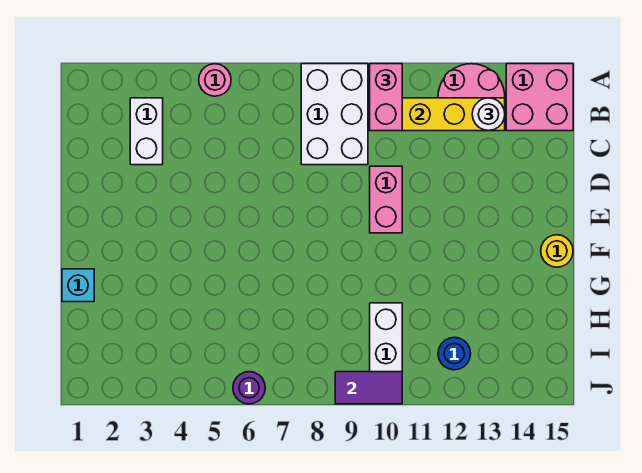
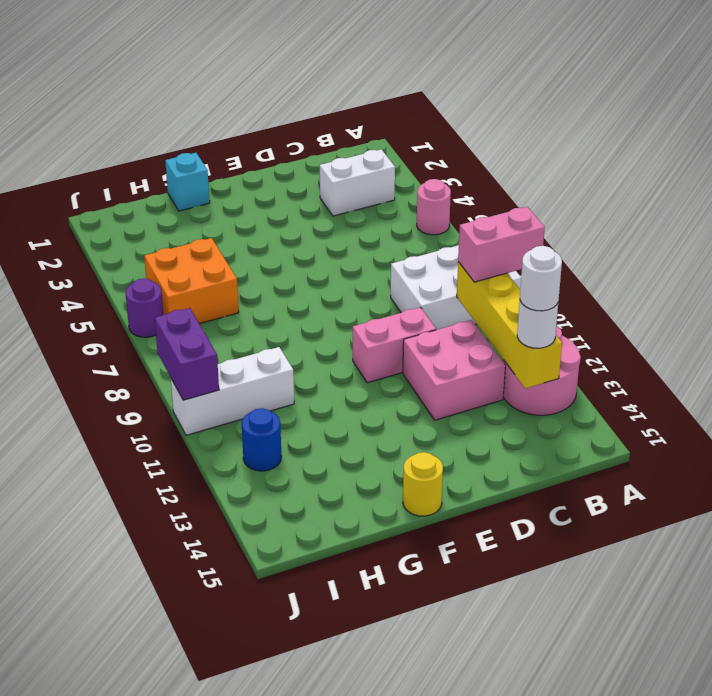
pink 2x2 brick [506,64,573,131] -> pink 2x2 brick moved to [403,320,505,420]
none -> white 1x1 round brick [520,246,562,311]
none -> orange 2x2 brick [144,238,239,324]
purple 1x2 tile [335,372,402,404] -> purple 1x2 brick [154,308,219,400]

